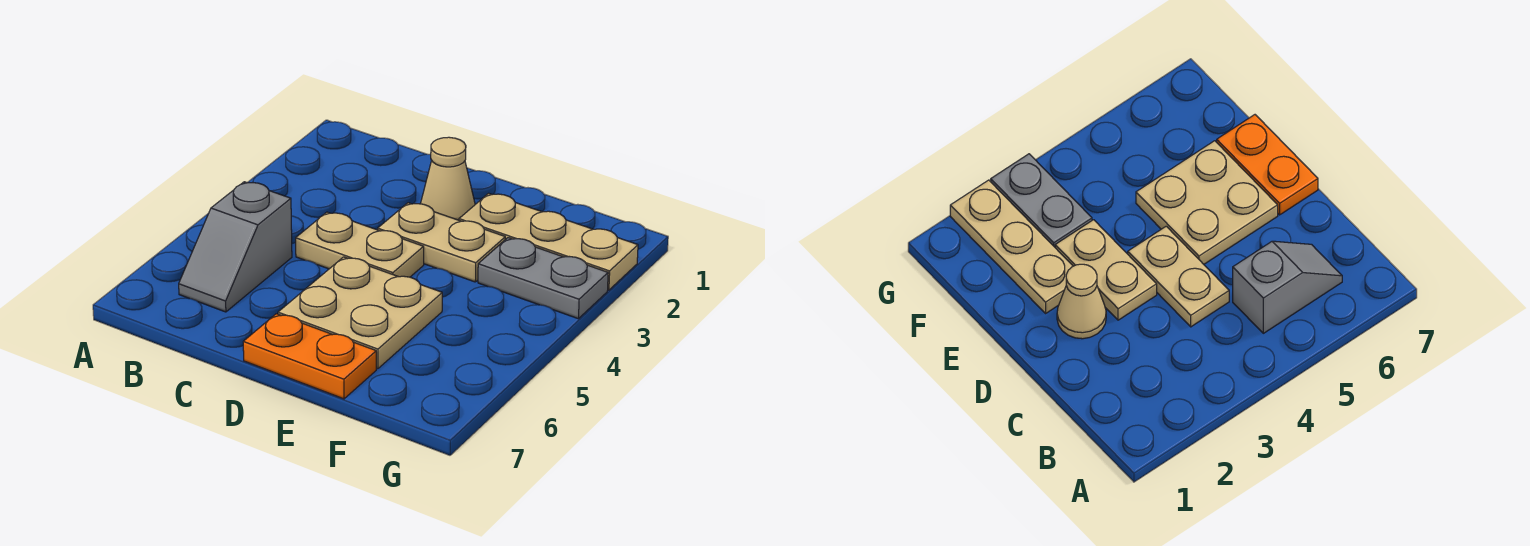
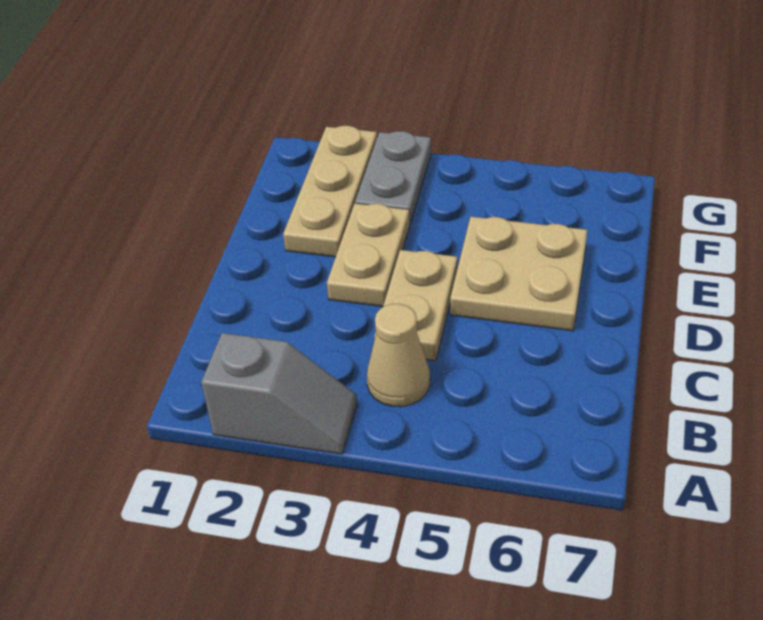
grey 1x2 slope [179,182,292,312] -> grey 1x2 slope moved to [201,333,357,454]
tan 1x1 cone [421,137,475,220] -> tan 1x1 cone moved to [367,304,430,407]
orange 1x2 plate [243,314,376,399] -> none

